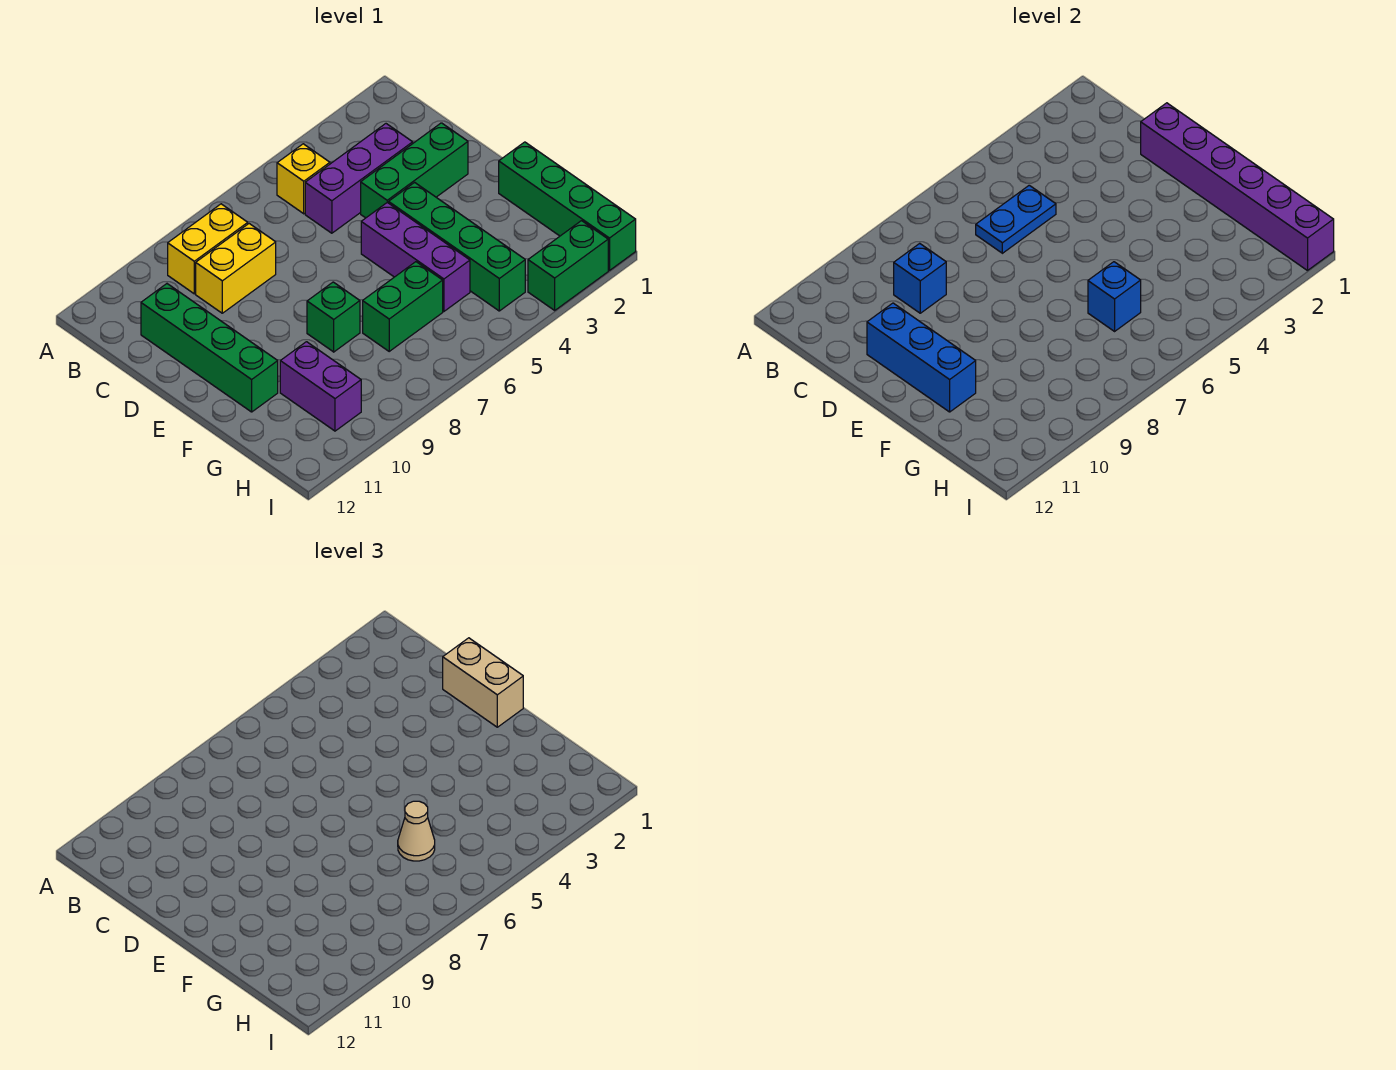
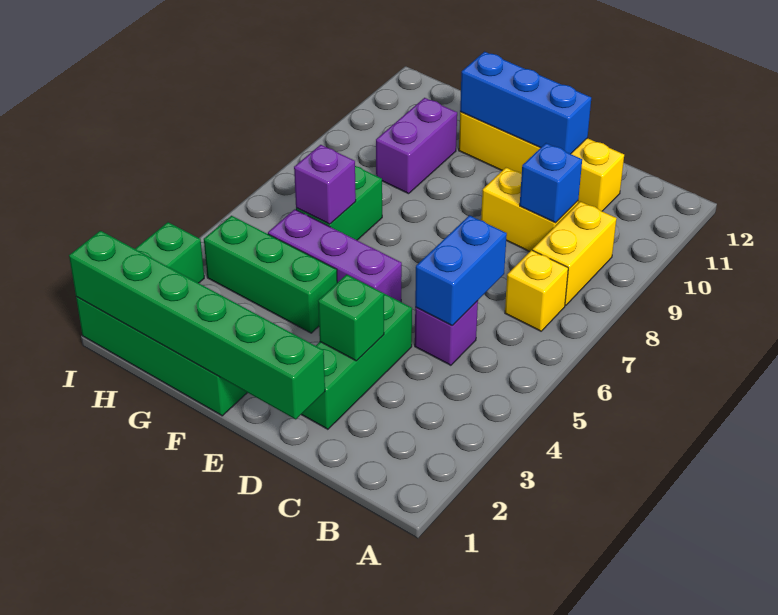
yellow 1x1 brick [277,144,330,214] -> yellow 1x1 brick moved to [505,250,568,331]
purple 1x3 brick [305,124,413,233] -> purple 1x1 brick [415,301,478,365]
blue 1x2 plate [976,185,1056,253] -> blue 1x2 brick [415,215,507,326]
yellow 1x2 brick [196,224,276,313] -> yellow 1x2 brick turned to [481,168,578,252]
green 1x4 brick [141,284,278,412] -> yellow 1x4 brick [459,112,624,211]
purple 1x6 brick [1141,103,1334,271] -> green 1x6 brick [69,231,325,419]
tan 1x2 brick [443,638,523,727] -> none
green 1x4 brick [389,182,525,311] -> green 1x3 brick [204,216,337,333]
green 1x1 brick [307,282,360,352] -> green 1x1 brick moved to [318,274,384,361]
blue 1x1 brick [1088,262,1141,331] -> purple 1x1 brick [294,145,356,224]
tan 1x1 cone [398,801,435,861] -> none
purple 1x2 brick [280,342,361,431] -> purple 1x2 brick turned to [376,98,457,194]

